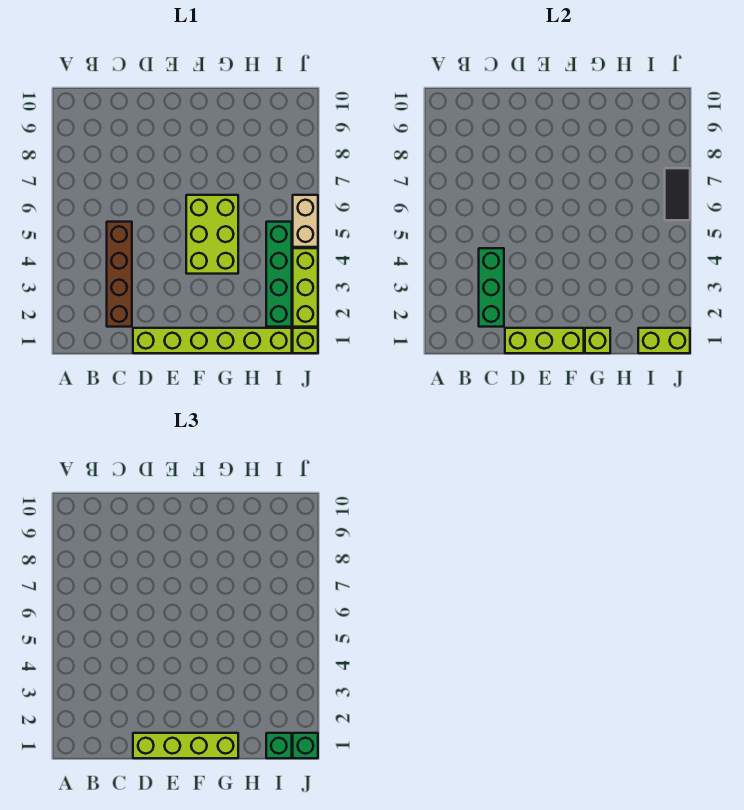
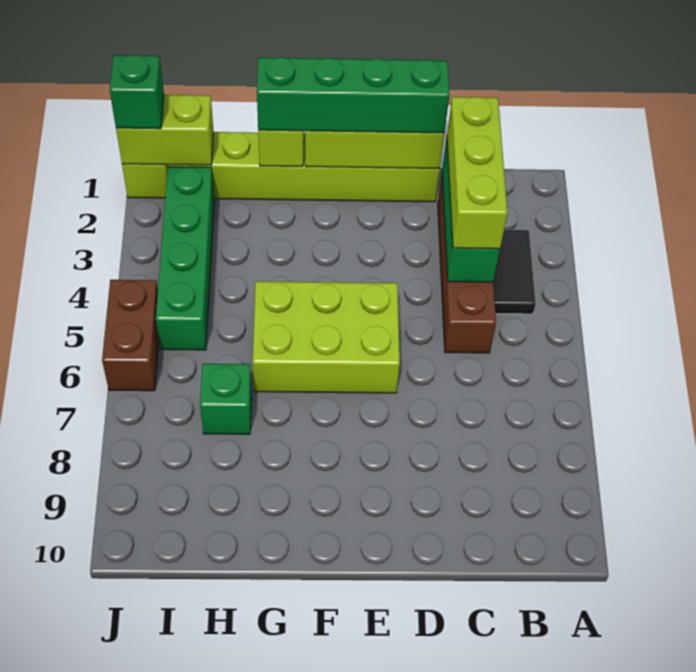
lime 1x4 brick [133,733,238,758] -> green 1x4 brick [257,57,450,133]
lime 2x3 brick [186,195,238,274] -> lime 2x3 brick turned to [253,281,400,393]
green 1x1 brick [266,733,292,758] -> green 1x1 brick moved to [200,364,252,434]
lime 1x3 brick [293,248,318,327] -> lime 1x3 brick moved to [447,97,507,249]
tan 1x2 brick [293,195,318,247] -> brown 1x2 brick [102,280,159,391]
black 1x2 tile [665,168,690,220] -> black 1x2 tile moved to [493,230,536,314]

